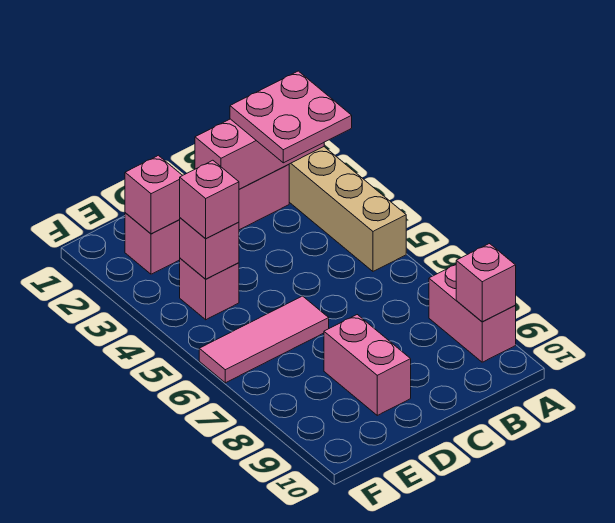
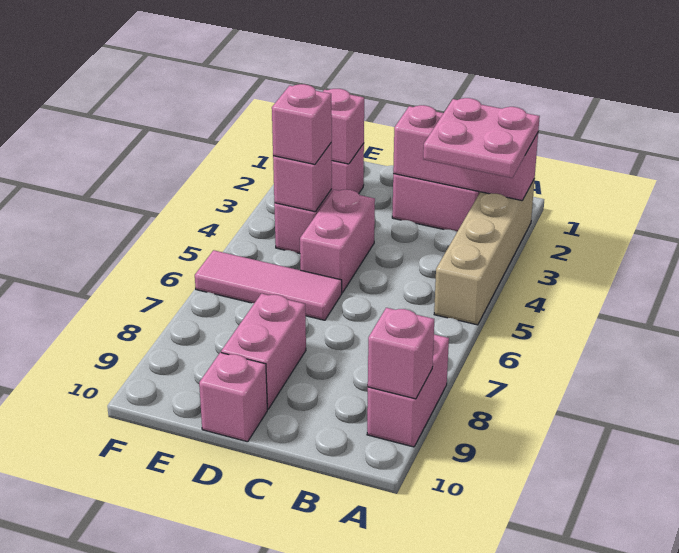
none -> pink 1x2 brick [300,190,375,293]
none -> pink 1x1 brick [199,352,267,442]

